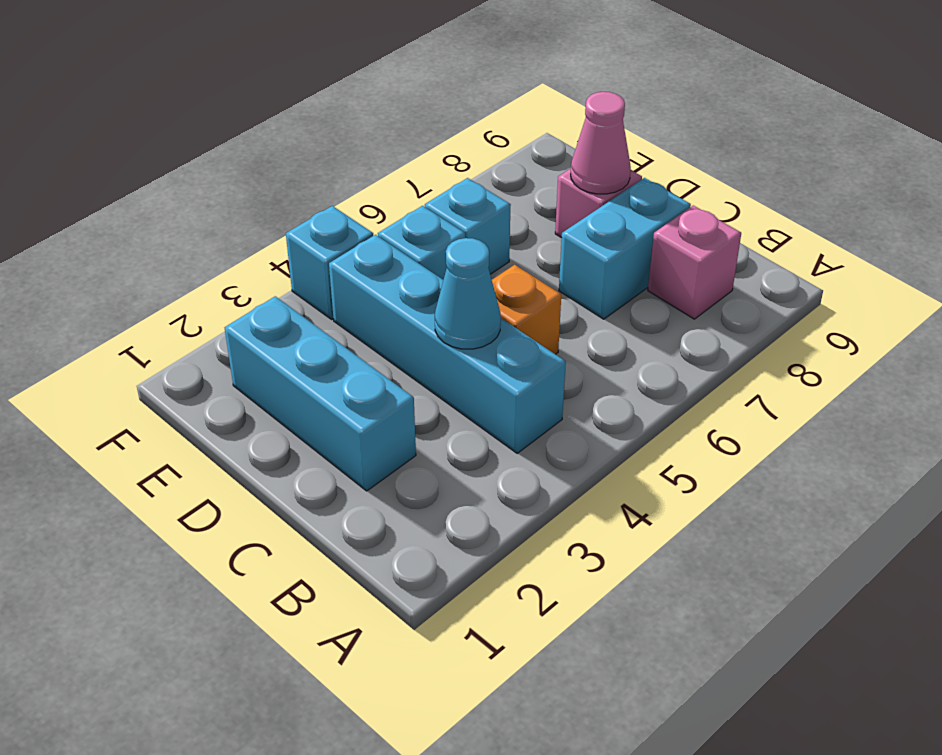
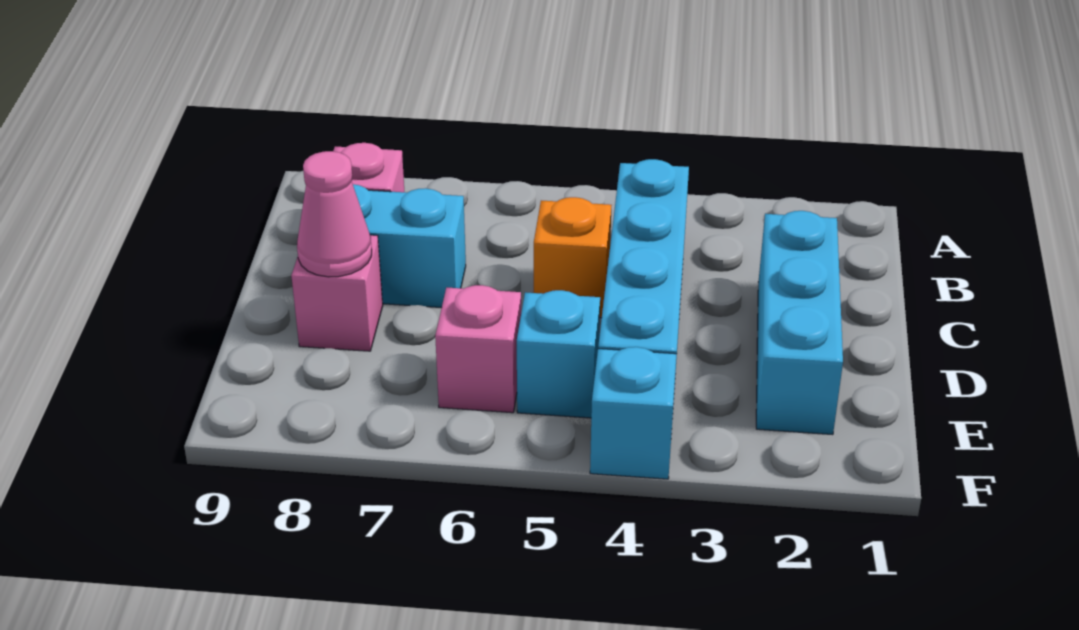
cyan 1x1 cone [435,238,501,349] -> none
cyan 1x1 brick [425,178,511,274] -> pink 1x1 brick [435,285,521,413]

